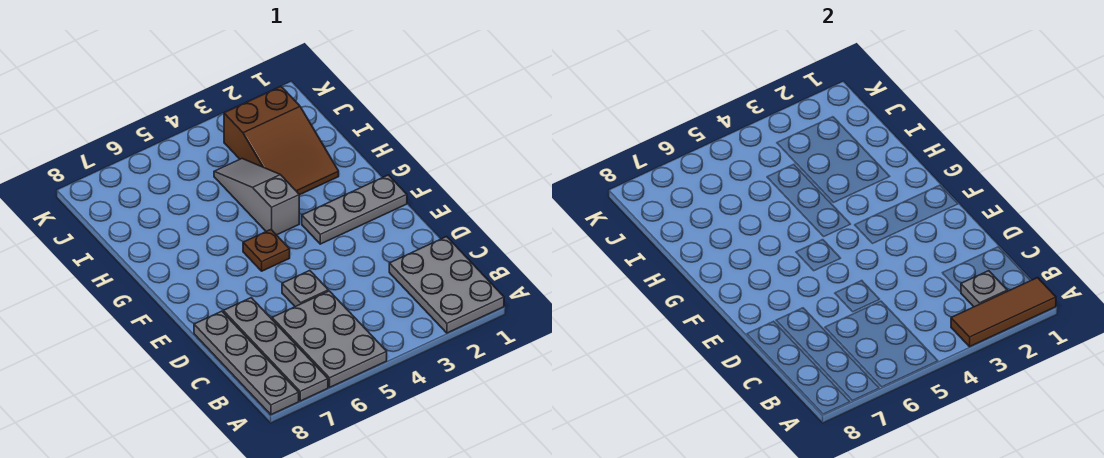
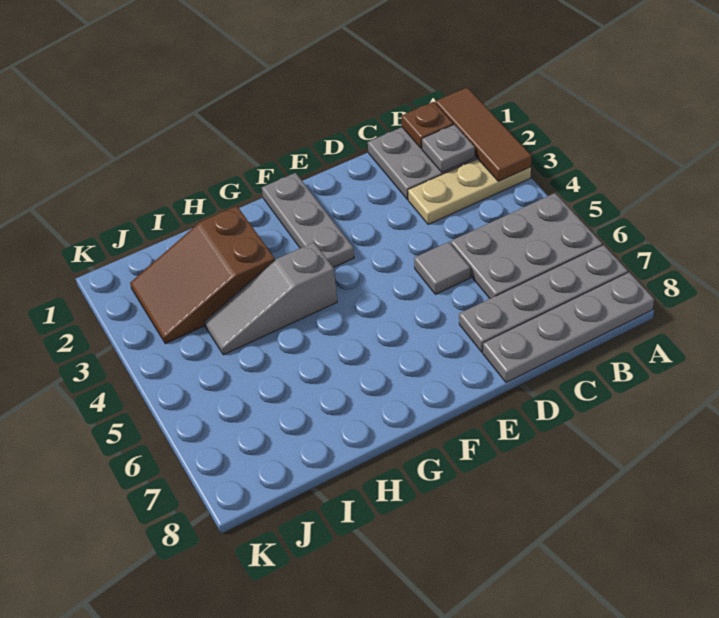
none -> tan 1x3 plate [408,159,531,225]
grey 1x1 plate [282,271,328,307] -> grey 1x1 tile [414,242,470,294]
brown 1x1 plate [243,230,290,271] -> brown 1x1 plate moved to [401,102,453,149]
brown 2x3 slope [224,86,339,195] -> brown 2x3 slope turned to [130,206,275,344]

